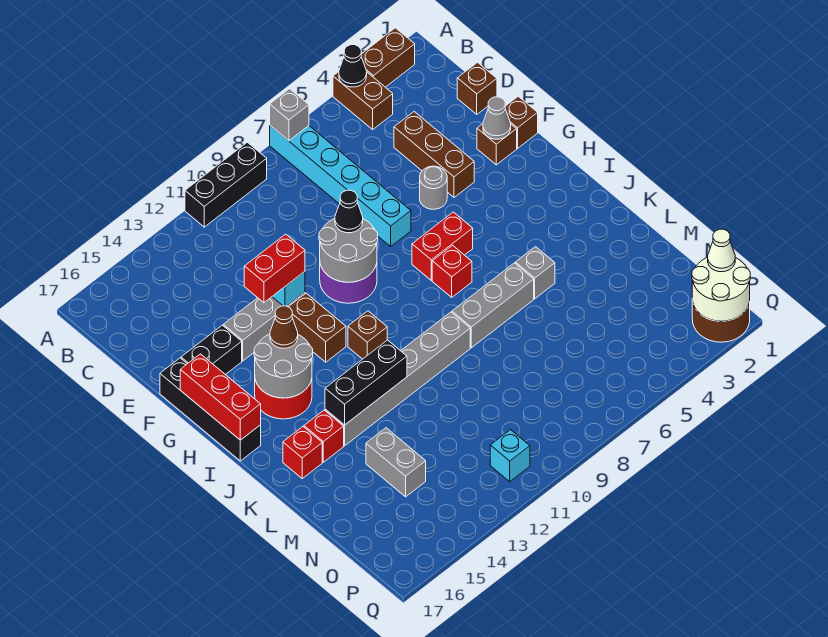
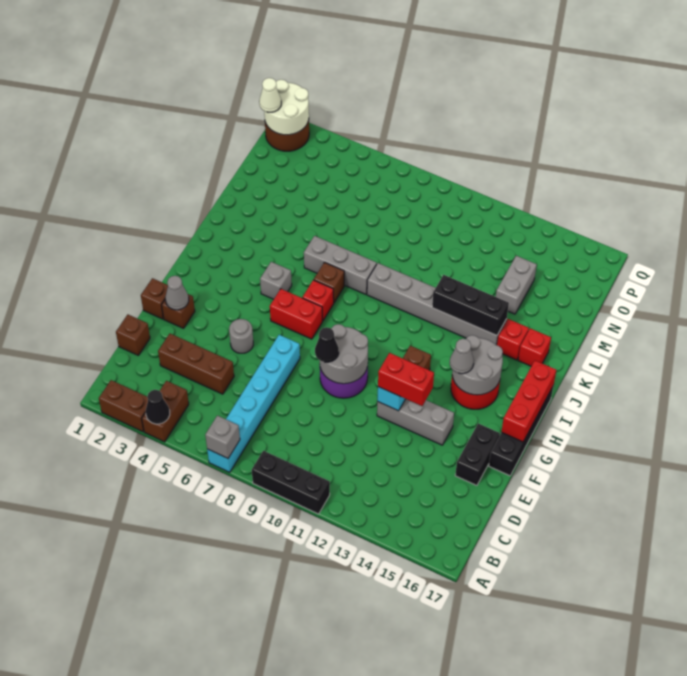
brown 1x3 brick [394,112,474,197] -> brown 1x3 brick turned to [158,334,234,394]
black 1x2 brick [181,325,242,375] -> black 1x2 brick turned to [455,424,500,485]
brown 1x1 cone [270,306,298,348] -> grey 1x1 cone [450,339,474,374]
brown 1x1 brick [348,311,387,359] -> brown 1x1 brick moved to [314,262,344,303]
grey 1x1 brick [515,247,555,299] -> grey 1x1 brick moved to [260,262,292,299]
cyan 1x1 brick [490,430,530,482] -> none

